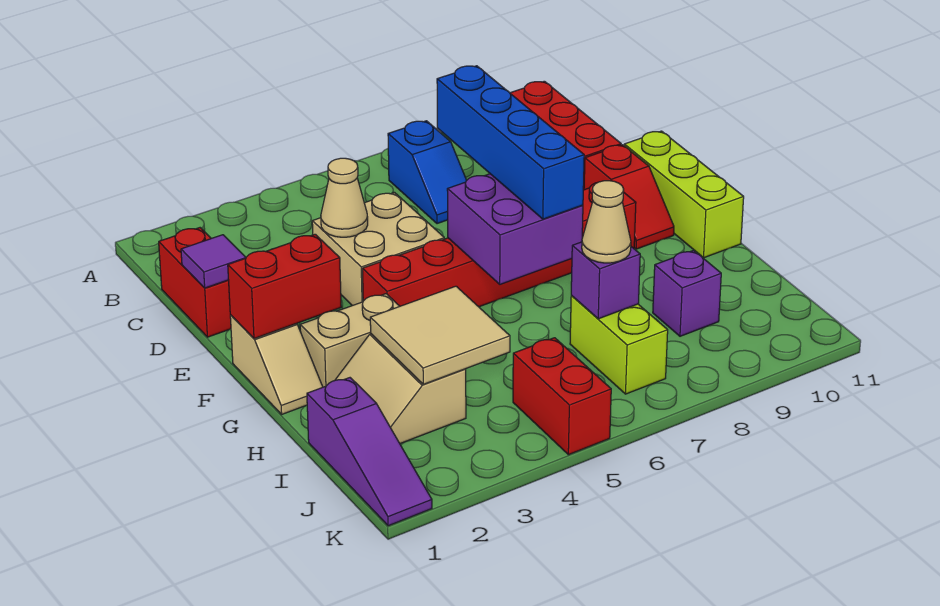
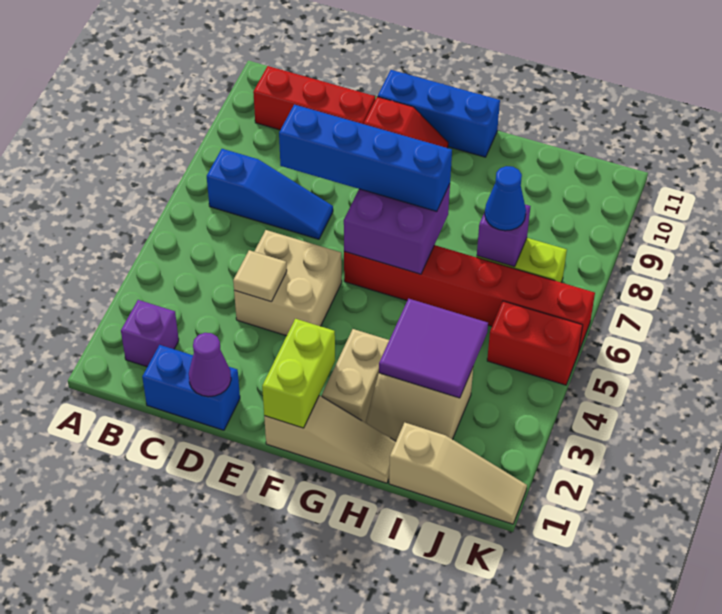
blue 1x2 slope [388,121,467,224] -> blue 1x3 slope [207,149,333,239]
red 1x2 brick [159,228,231,337] -> blue 1x2 brick [142,345,240,430]
purple 1x1 tile [181,235,246,288] -> purple 1x1 cone [189,333,231,397]
tan 1x1 cone [321,158,368,237] -> tan 1x1 tile [233,250,287,302]
lime 1x3 brick [624,131,744,258] -> blue 1x3 brick [378,70,500,157]
tan 1x2 slope [230,315,323,414] -> tan 1x3 slope [264,395,396,483]
red 1x2 brick [228,234,341,339] -> lime 1x2 brick [262,319,335,428]
red 1x6 brick [363,183,636,307] -> red 1x6 brick turned to [344,245,595,350]
tan 2x2 tile [370,286,510,384] -> purple 2x2 tile [379,299,488,398]
purple 1x3 slope [307,378,432,526] -> tan 1x3 slope [389,423,527,524]
tan 1x1 cone [582,181,631,263] -> blue 1x1 cone [485,166,526,231]
purple 1x1 brick [653,250,721,336] -> purple 1x1 brick moved to [121,300,179,367]

